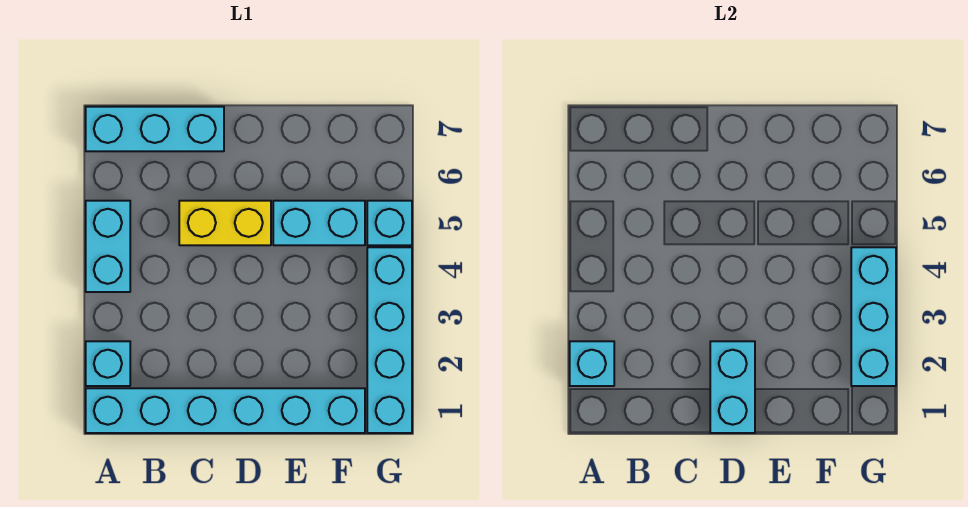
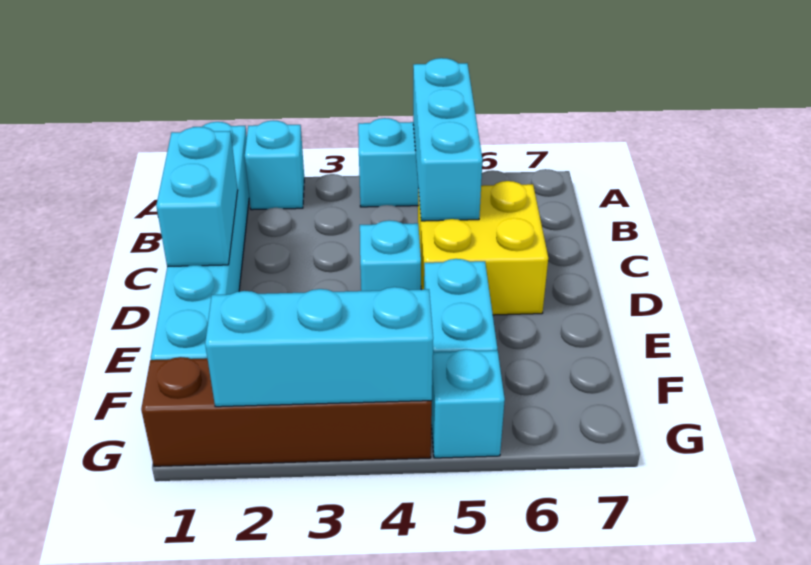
cyan 1x1 brick [570,341,614,386] -> cyan 1x1 brick moved to [360,220,421,291]
cyan 1x3 brick [86,107,224,151] -> cyan 1x3 brick moved to [413,58,483,221]
yellow 1x2 brick [179,201,271,245] -> yellow 2x2 brick [418,181,548,315]
cyan 1x2 brick [710,341,755,433] -> cyan 1x2 brick turned to [156,127,238,267]
cyan 1x4 brick [367,247,412,433] -> brown 1x4 brick [141,357,432,466]

